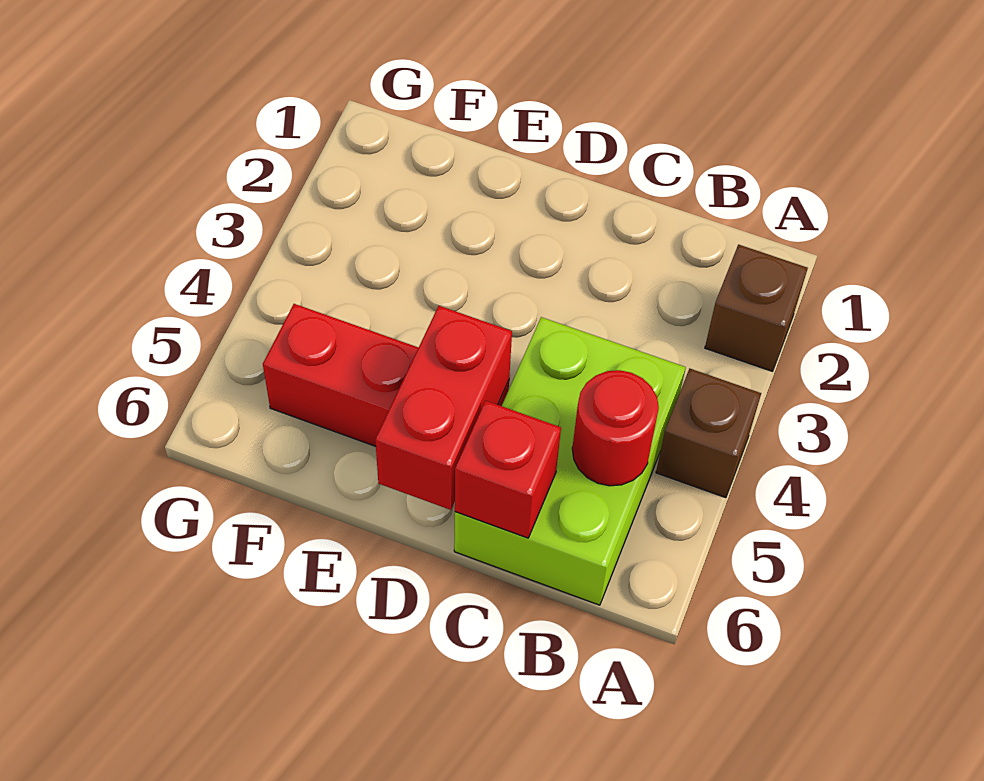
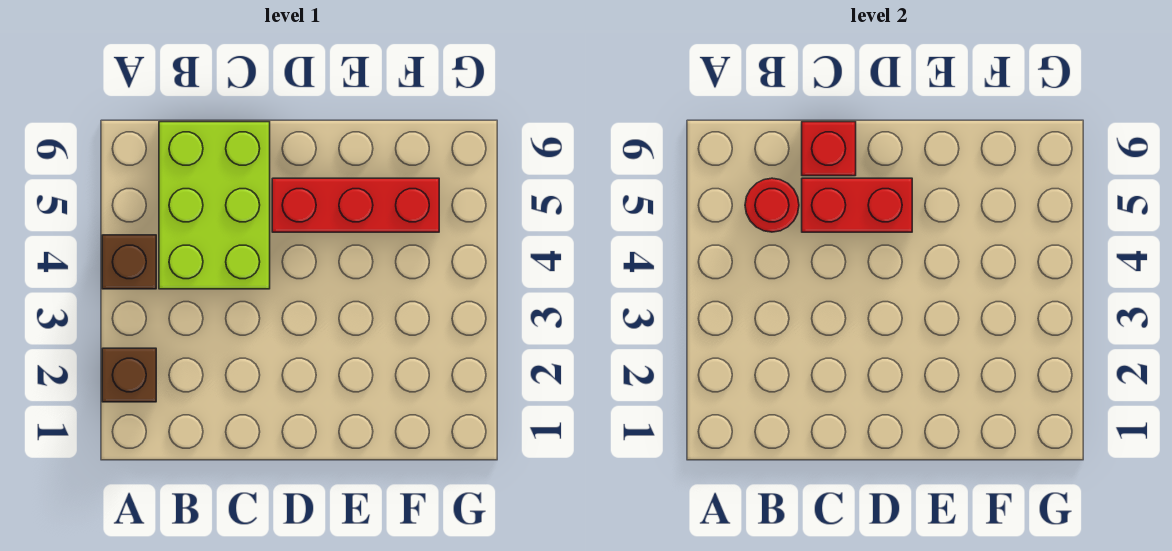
red 1x2 brick [375,306,512,510] -> red 1x2 brick turned to [802,178,912,232]

